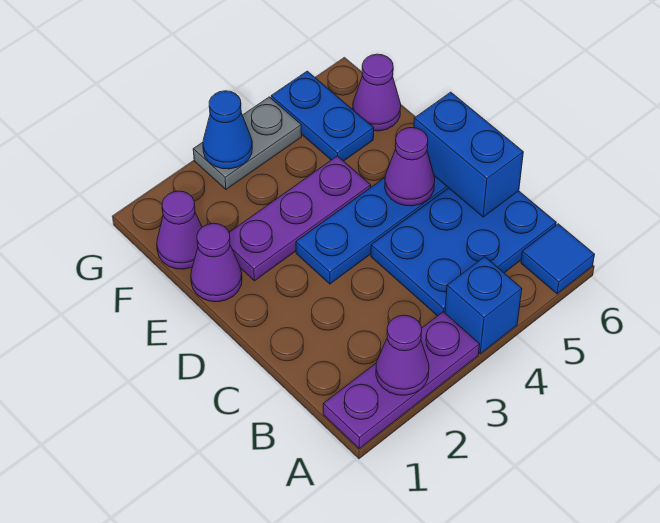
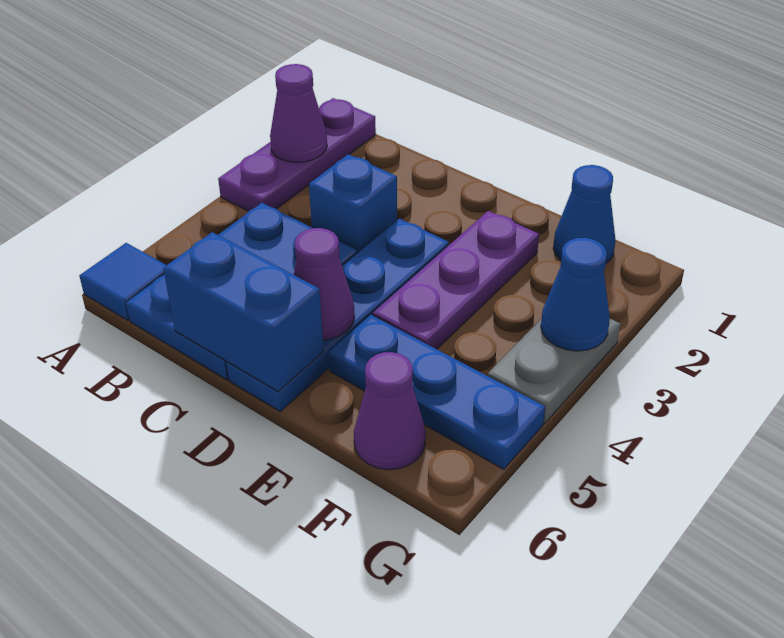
blue 1x1 brick [445,257,522,354] -> blue 1x1 brick moved to [309,154,397,253]
purple 1x1 cone [191,223,242,302] -> none
purple 1x1 cone [157,191,202,269] -> blue 1x1 cone [553,165,615,263]
blue 1x2 plate [271,71,374,161] -> blue 1x3 plate [328,315,545,469]

